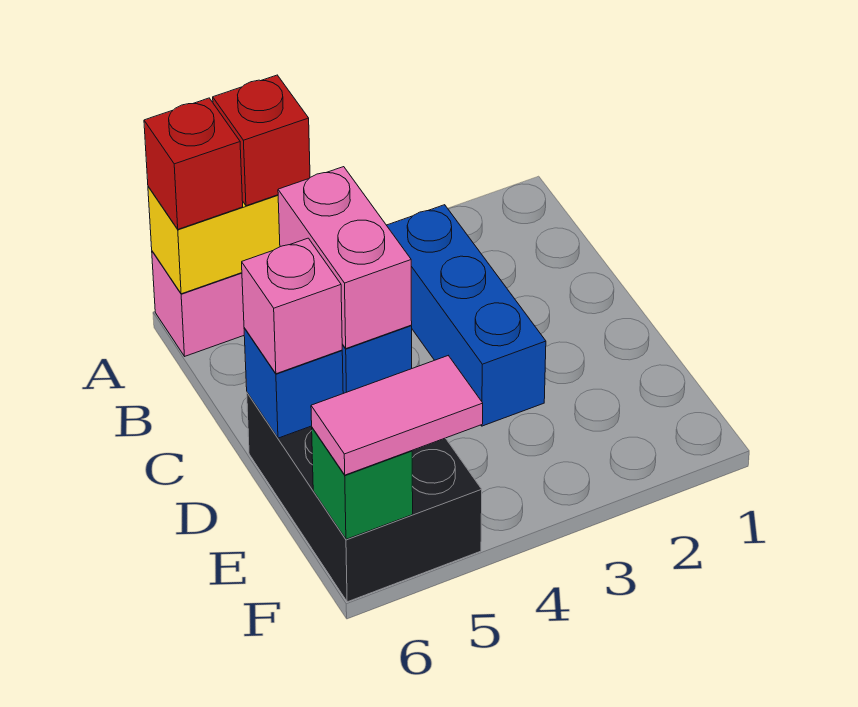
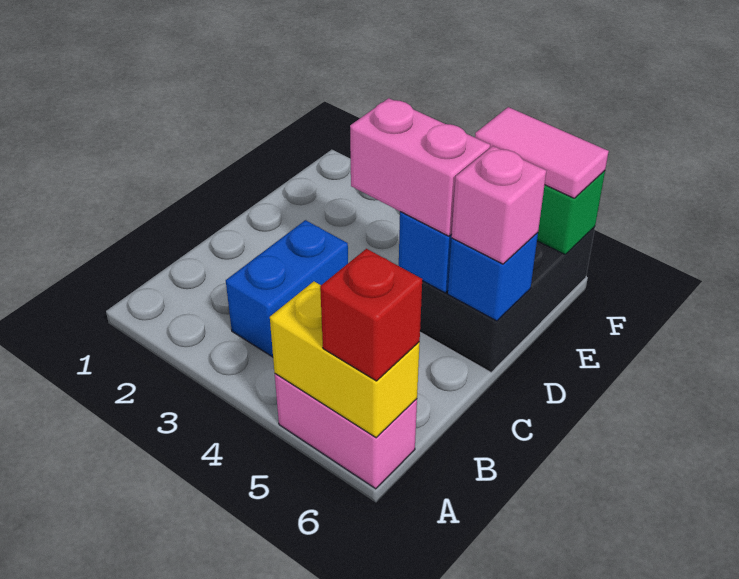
red 1x1 brick [213,75,310,206] -> none
blue 1x3 brick [387,205,546,426] -> blue 1x2 brick [226,220,348,357]
pink 1x2 brick [278,167,412,348] -> pink 1x2 brick turned to [350,98,490,236]

